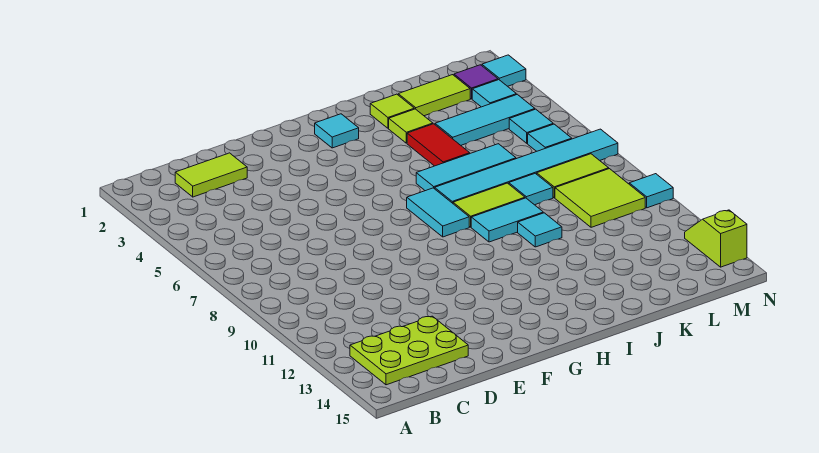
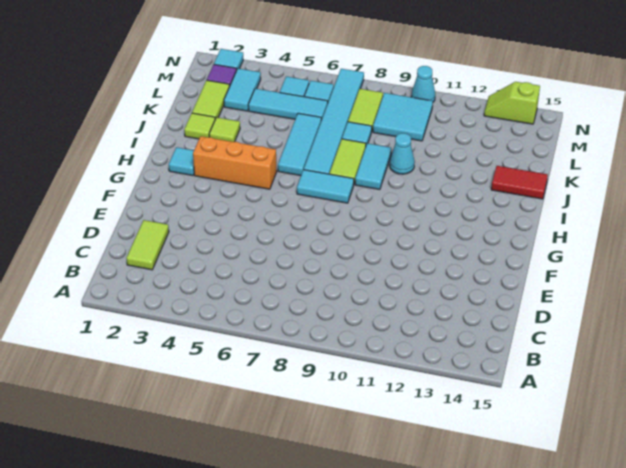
lime 2x3 plate [350,316,468,385] -> none
none -> orange 1x3 brick [193,136,277,189]
red 1x2 tile [407,124,470,166] -> red 1x2 tile moved to [491,166,548,199]
cyan 1x1 tile [518,213,562,247] -> cyan 1x1 cone [389,133,415,174]
cyan 1x3 tile [435,94,535,145] -> cyan 1x3 tile turned to [248,88,328,120]
lime 2x2 tile [555,169,645,227] -> cyan 2x2 tile [373,93,433,141]
cyan 1x1 tile [472,80,516,107] -> cyan 1x2 tile [224,68,261,111]
cyan 1x1 tile [629,174,673,208] -> cyan 1x1 cone [411,66,435,102]

